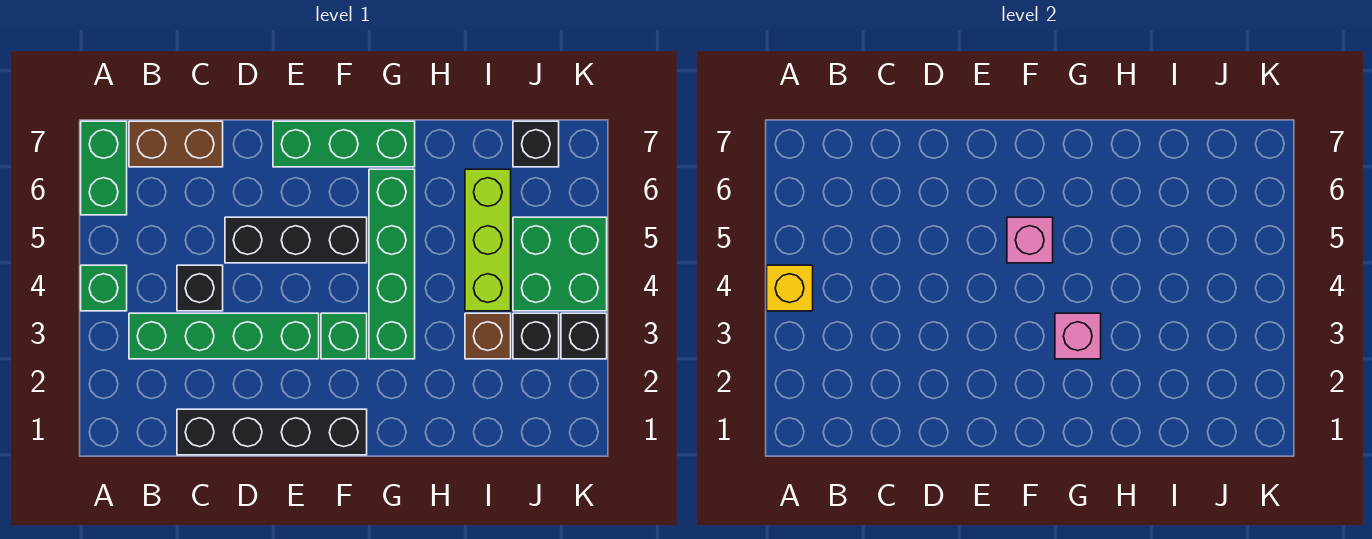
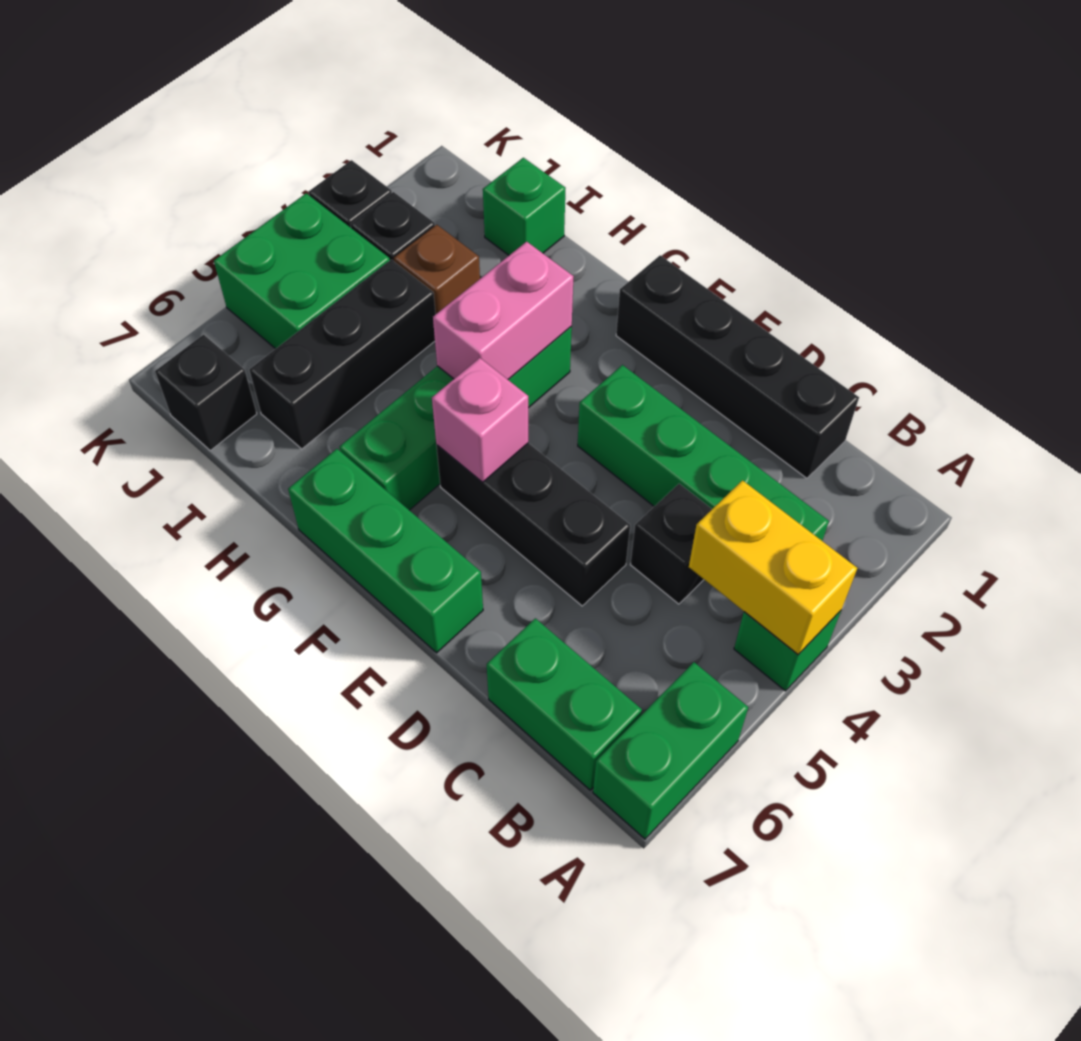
yellow 1x1 brick [767,265,813,311] -> yellow 1x2 brick [689,480,857,655]
brown 1x2 brick [129,121,223,167] -> green 1x2 brick [487,618,642,790]
green 1x1 brick [321,313,367,359] -> green 1x1 brick moved to [483,158,565,255]
pink 1x1 brick [1055,313,1101,359] -> pink 1x2 brick [433,242,574,379]
lime 1x3 brick [465,169,511,311] -> black 1x3 brick [249,260,436,449]

